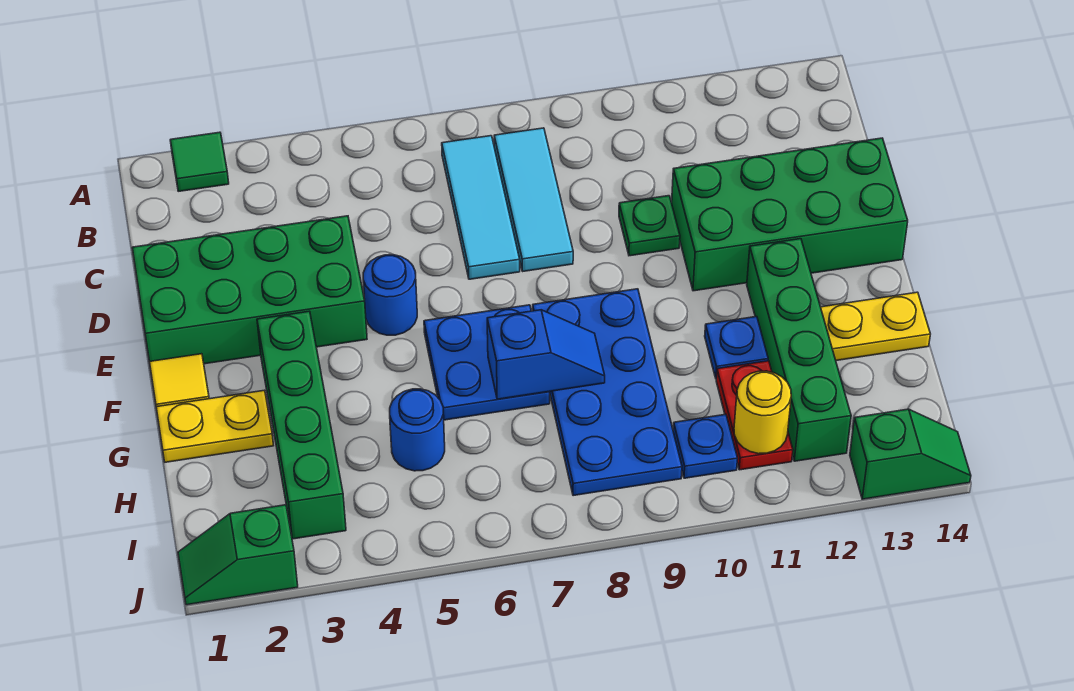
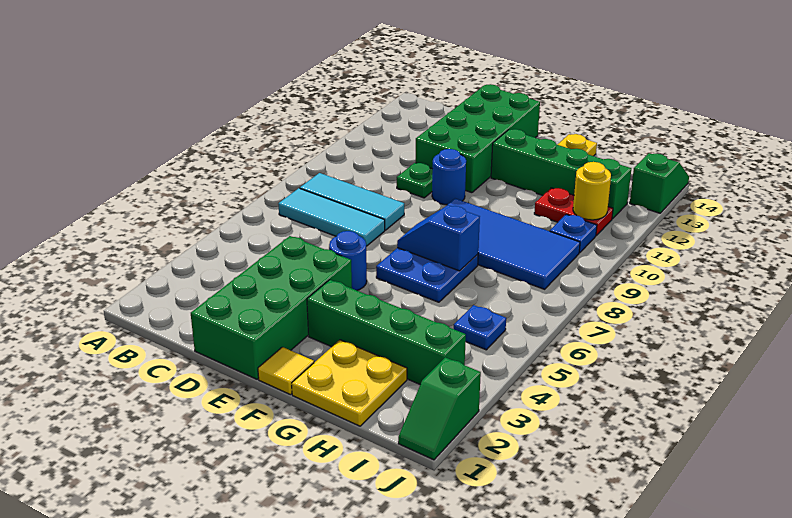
green 1x1 tile [170,132,229,191] -> none
blue 2x4 plate [533,289,682,496] -> blue 2x4 tile [448,199,580,289]
yellow 1x2 plate [156,390,274,462] -> yellow 2x2 plate [292,340,407,426]
blue 1x2 slope [487,310,605,399] -> blue 1x2 slope turned to [397,205,480,271]
blue 1x1 plate [705,317,768,378] -> blue 1x1 plate moved to [454,305,506,350]
blue 1x1 round brick [390,389,445,471] -> blue 1x1 round brick moved to [432,149,466,205]

